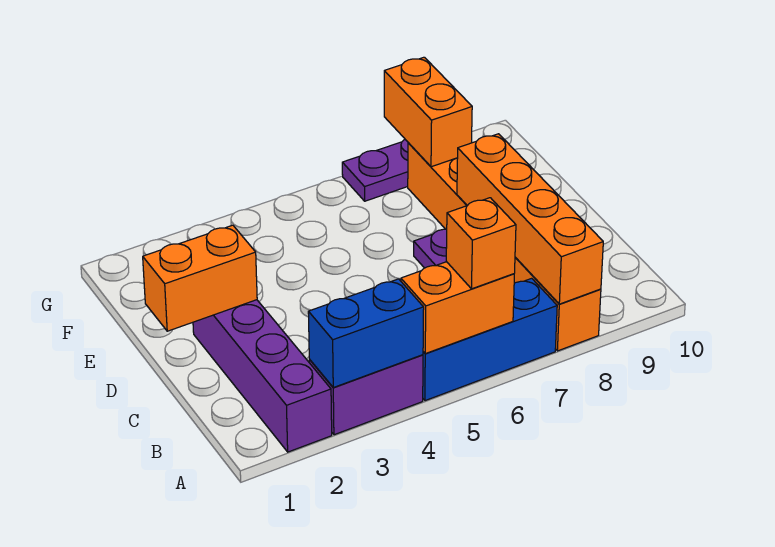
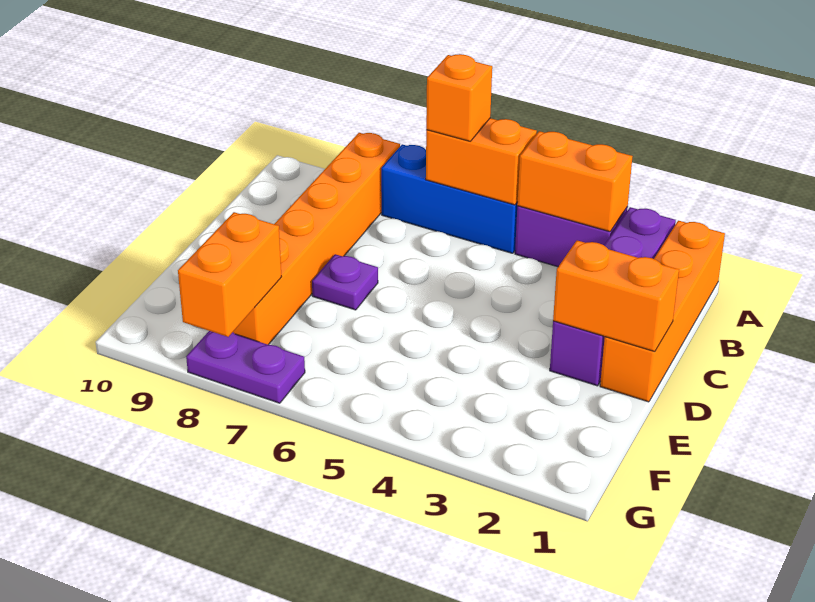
blue 1x2 brick [308,279,424,388] -> orange 1x2 brick [517,131,633,232]
orange 1x4 brick [457,134,603,304] -> orange 1x4 brick moved to [600,221,725,402]

